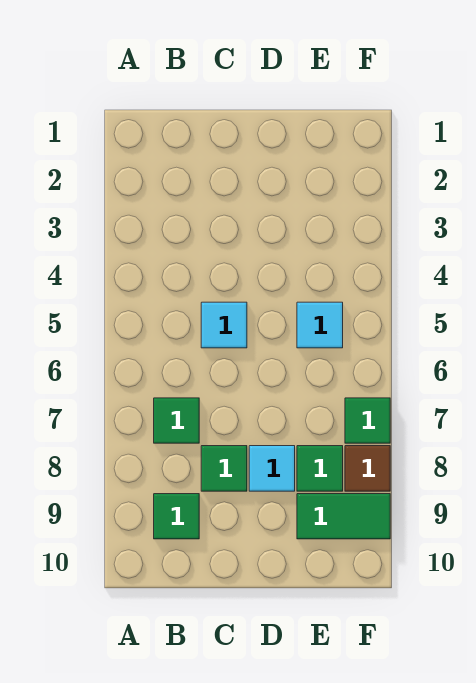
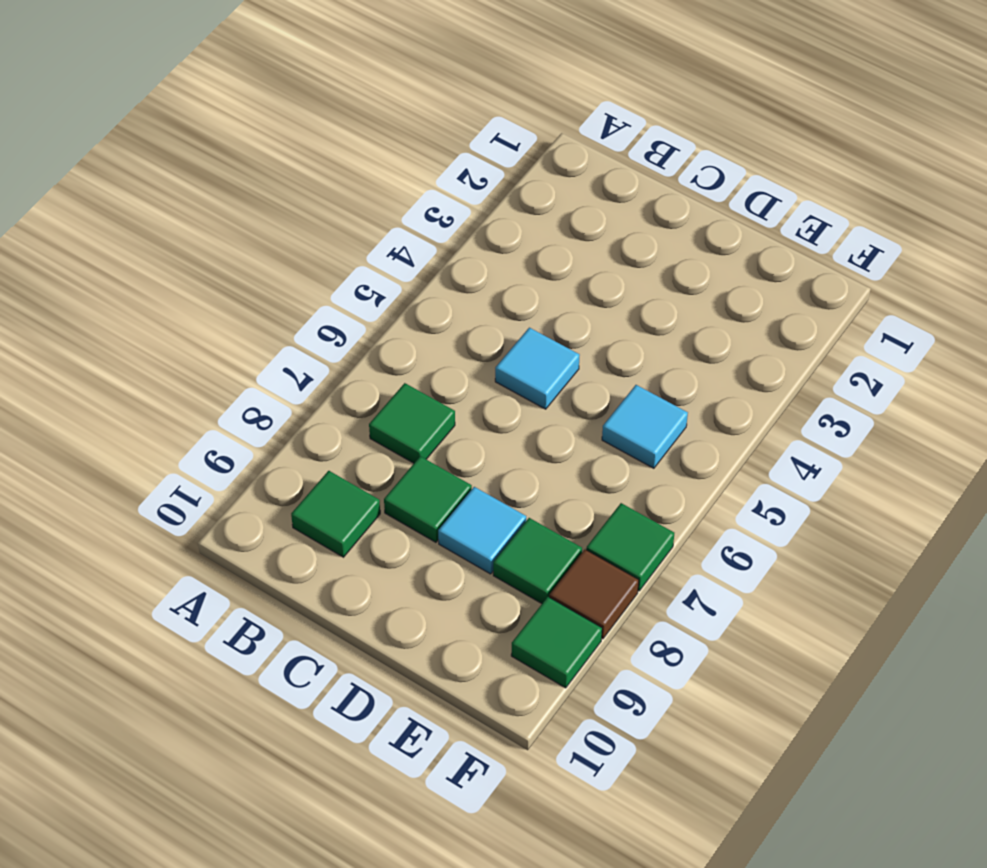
green 1x2 tile [297,494,390,539] -> green 1x1 tile [511,597,602,688]

